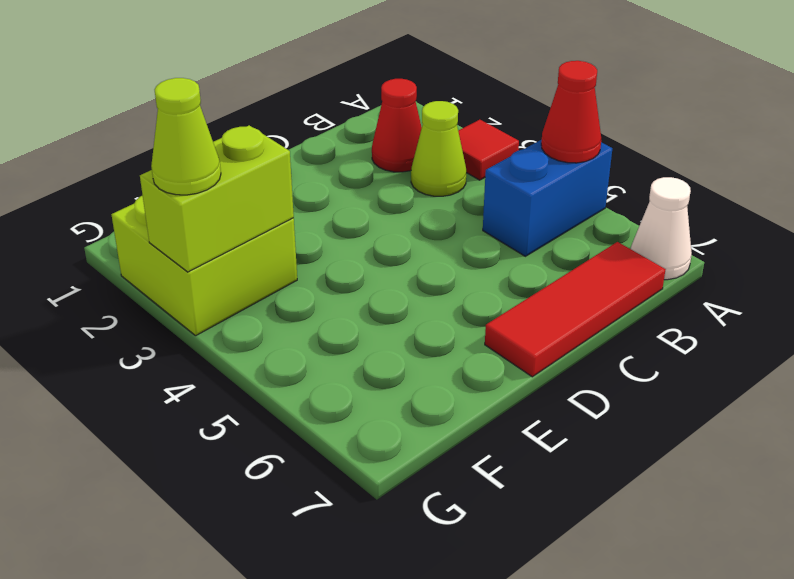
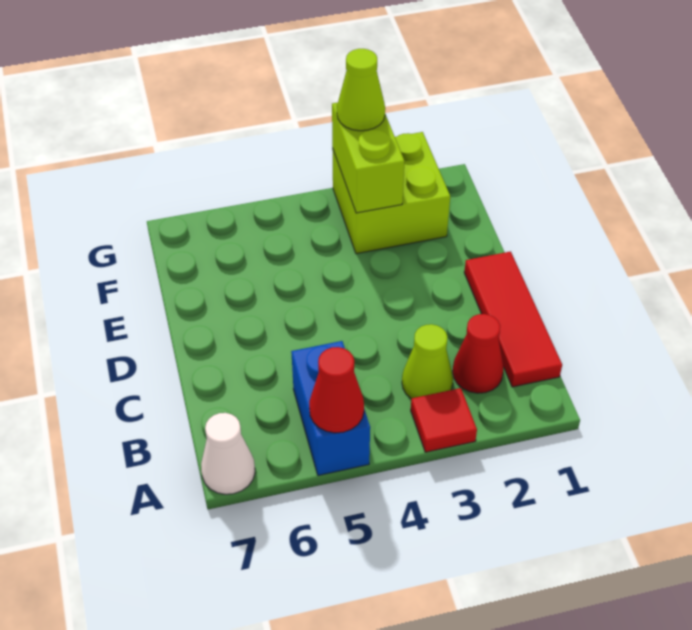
red 1x3 tile [485,242,666,377] -> red 1x3 tile moved to [464,252,562,387]

